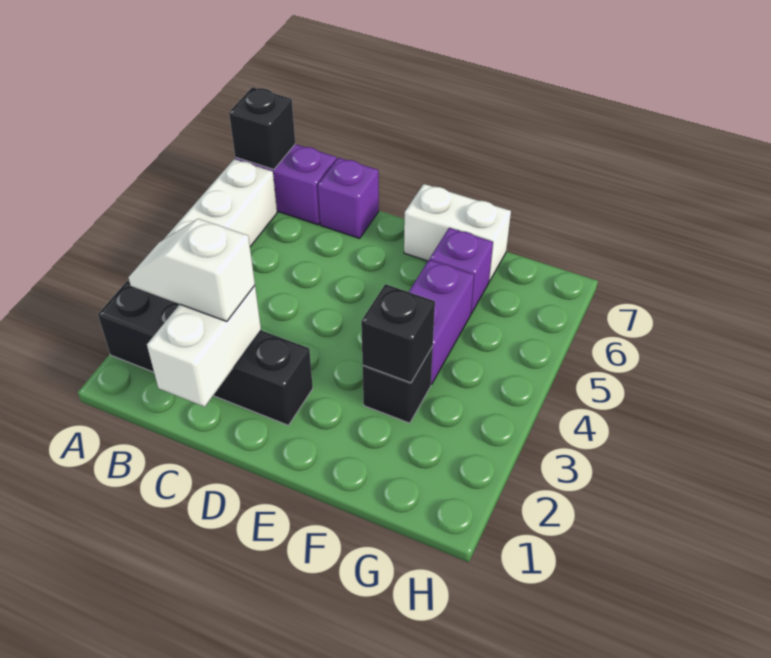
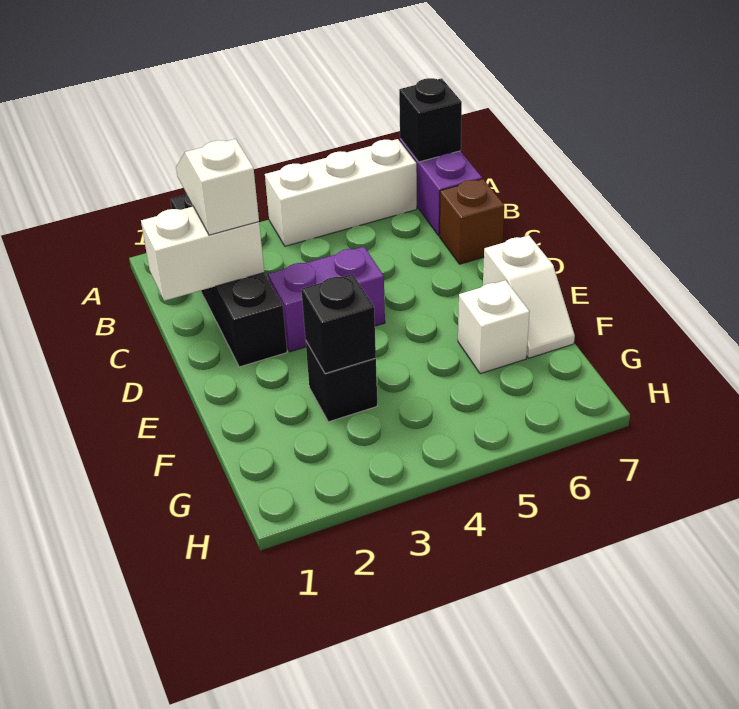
purple 1x1 brick [318,158,379,238] -> brown 1x1 brick [440,179,504,264]
white 1x2 brick [404,184,511,281] -> white 1x2 slope [483,235,575,358]
purple 1x2 brick [409,260,474,385] -> purple 1x2 brick moved to [268,247,385,352]
purple 1x1 brick [430,228,493,314] -> white 1x1 brick [458,280,530,374]

